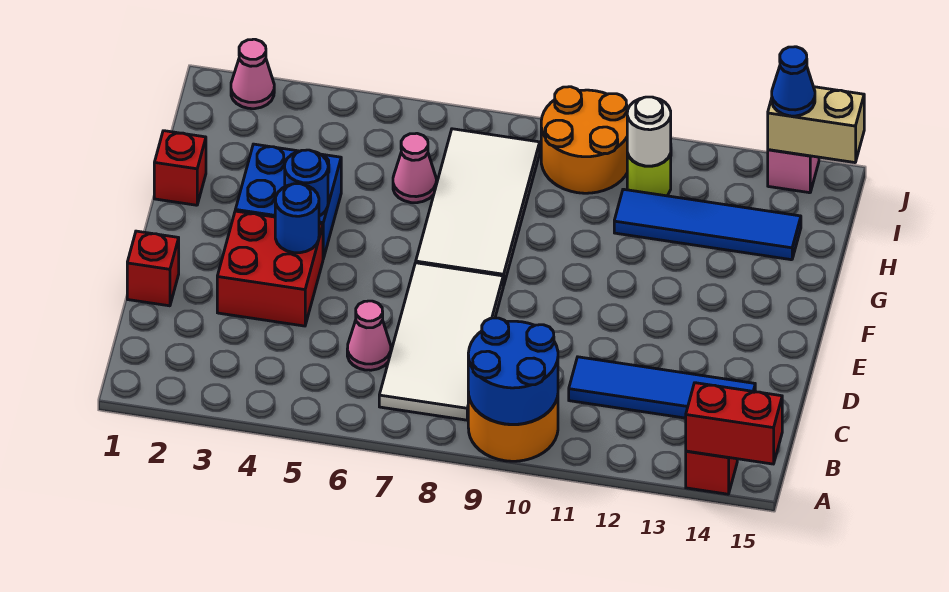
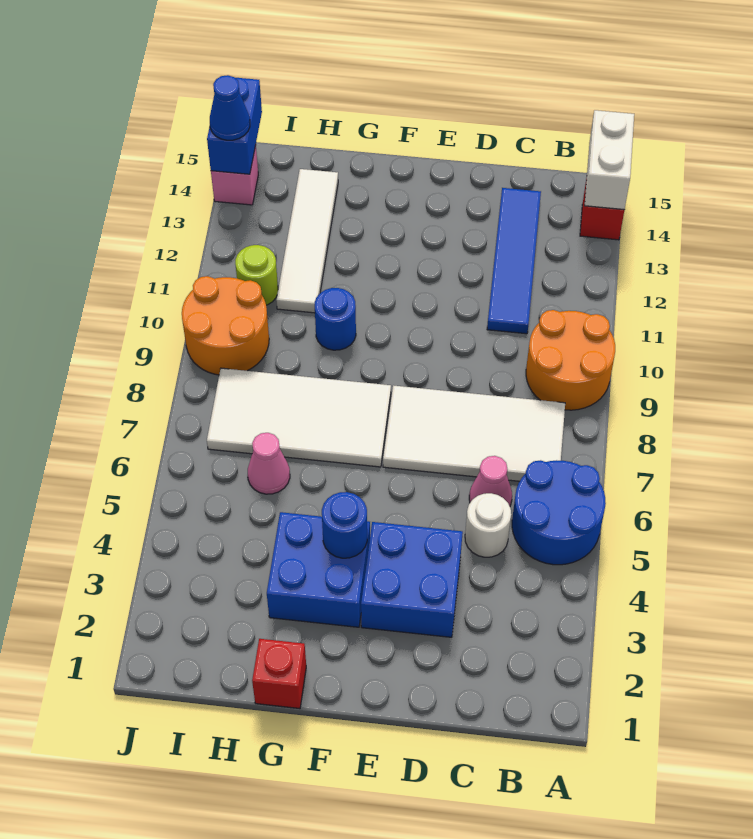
blue 2x2 round brick [468,318,558,424] -> blue 2x2 round brick moved to [512,460,606,565]
red 1x2 brick [686,383,782,464] -> white 1x2 brick [585,110,634,210]
red 1x1 brick [127,231,179,306] -> none
red 2x2 brick [217,211,323,326] -> blue 2x2 brick [361,522,463,637]
blue 1x1 round brick [275,184,319,253] -> blue 1x1 round brick moved to [315,288,356,350]
blue 1x4 tile [614,189,801,260] -> white 1x4 tile [276,169,338,313]
white 1x1 round brick [627,97,671,166] -> white 1x1 round brick moved to [465,493,511,557]
pink 1x1 cone [231,39,274,109] -> none
tan 1x2 brick [768,87,864,163] -> blue 1x2 brick [207,78,262,174]

